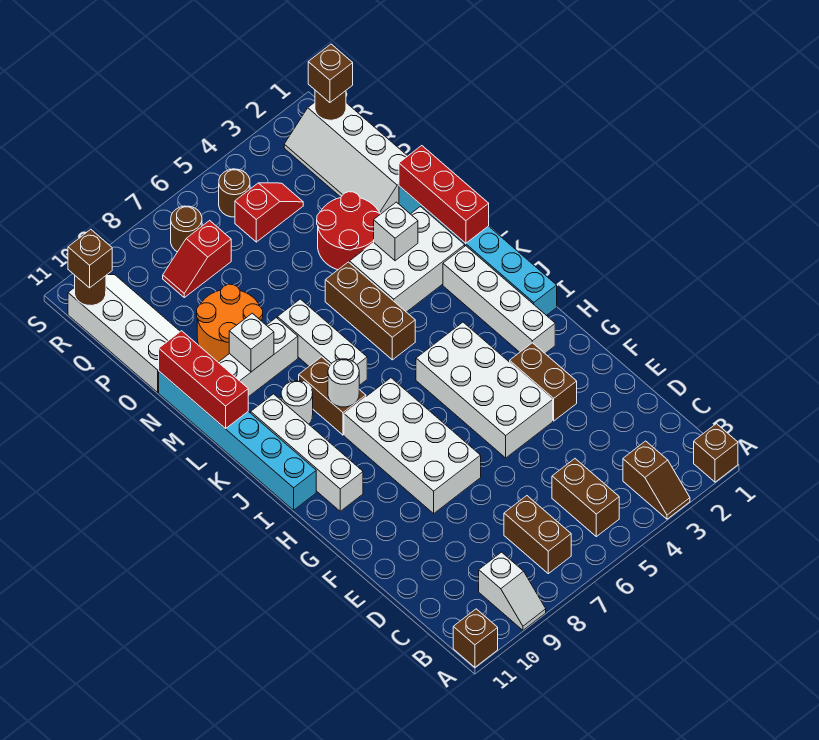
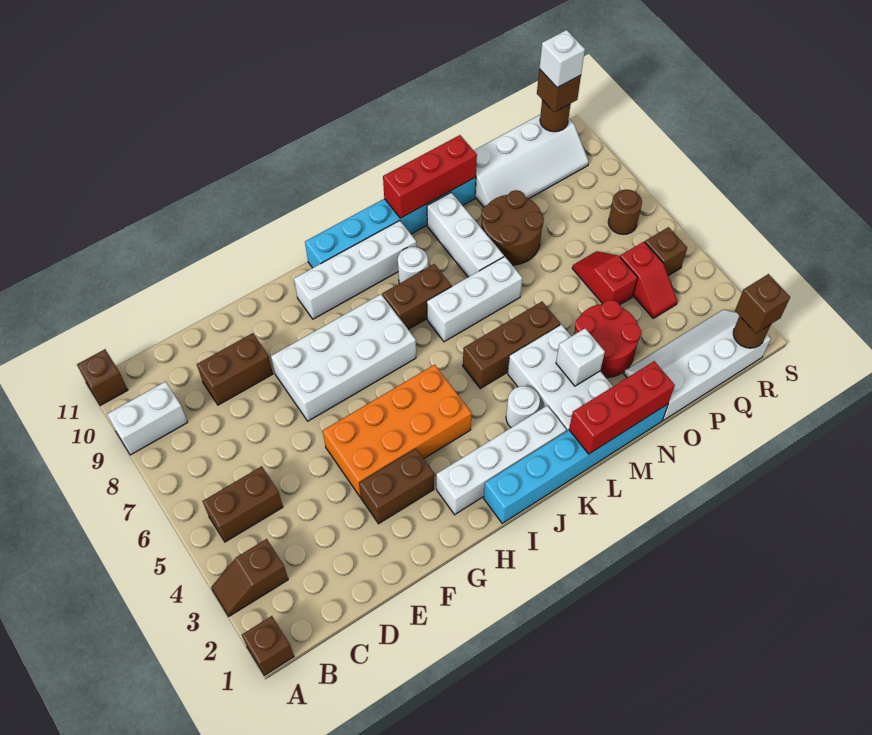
white 1x2 slope [479,552,546,630] -> white 1x2 brick [107,382,188,455]
brown 1x2 brick [504,496,571,574] -> brown 1x2 brick moved to [197,333,273,405]
white 2x4 brick [416,322,553,458] -> orange 2x4 brick [323,365,472,497]
white 1x1 round brick [328,359,359,407] -> white 1x1 round brick moved to [506,386,540,427]
white 1x1 brick [229,313,274,372] -> white 1x1 brick moved to [539,30,585,88]
orange 2x2 round brick [197,284,263,362] -> brown 2x2 round brick [481,190,544,265]
red 1x2 slope [163,221,231,297] -> red 1x2 slope moved to [572,251,638,304]
brown 1x1 round brick [219,169,250,217] -> brown 1x1 brick [645,227,687,276]

